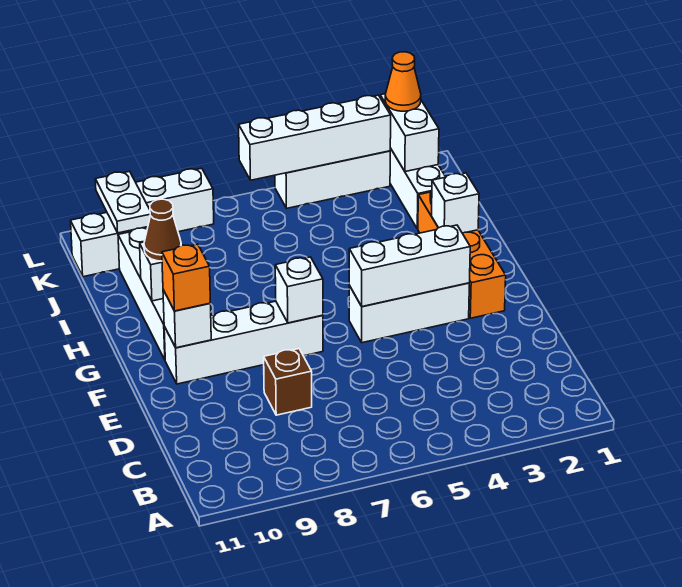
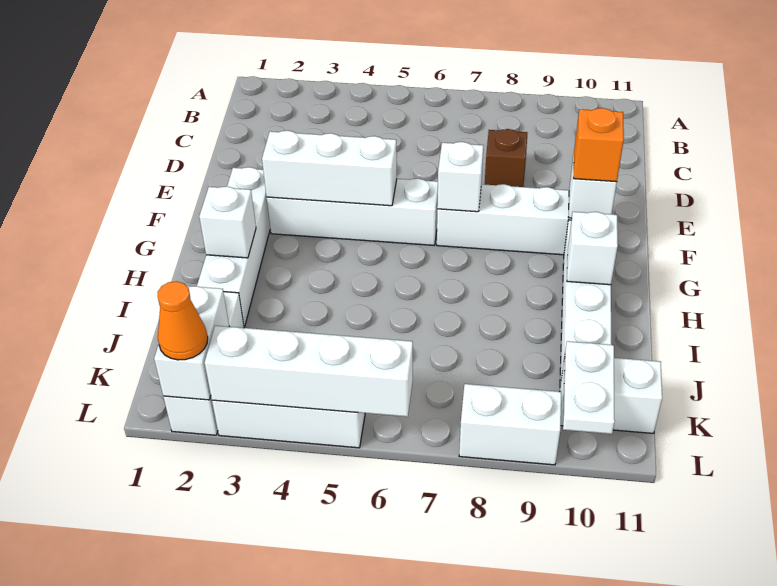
orange 1x4 brick [418,192,506,318] -> white 1x4 brick [197,167,270,327]
white 1x3 brick [349,283,469,343] -> white 1x4 brick [267,178,438,245]
brown 1x1 cone [144,199,181,261] -> none

